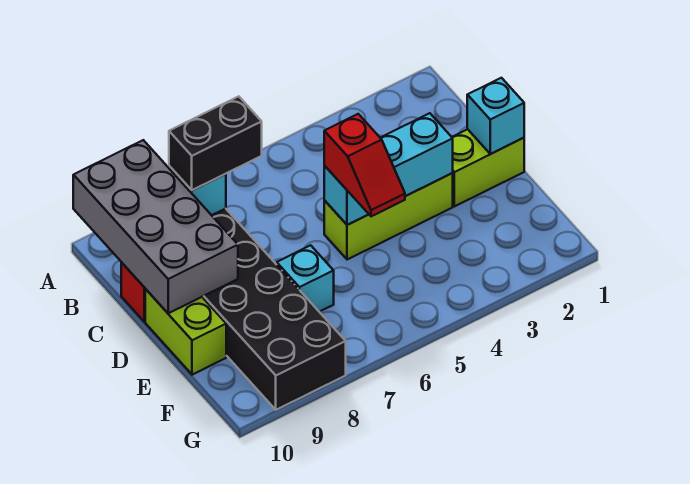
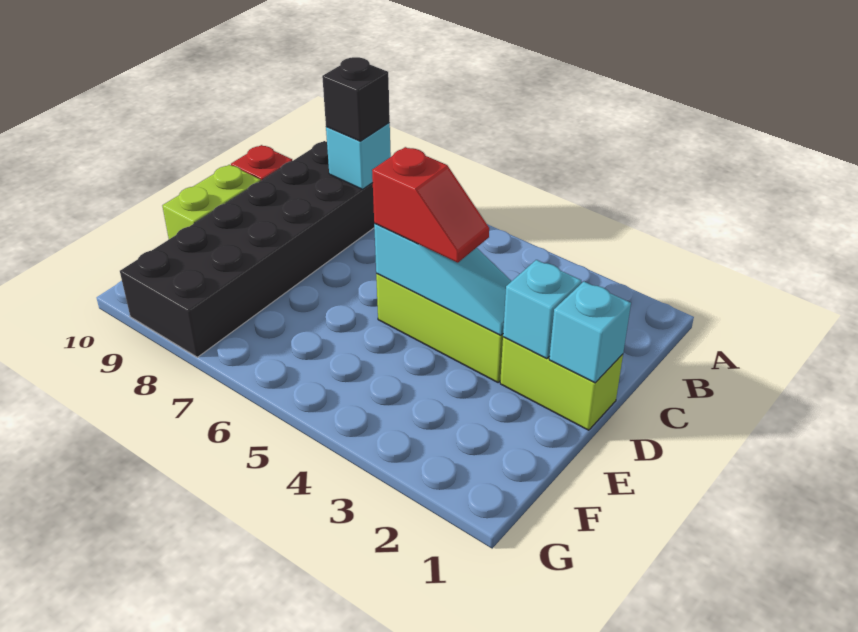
grey 2x4 brick [73,140,238,313] -> none
black 1x2 brick [169,96,262,190] -> black 1x1 brick [322,57,390,141]
cyan 1x3 brick [324,113,453,225] -> cyan 1x3 slope [374,223,511,335]
red 1x2 slope [324,114,405,216] -> red 1x2 slope turned to [372,147,489,263]
cyan 1x1 brick [277,245,334,312] -> cyan 1x1 brick moved to [503,260,581,359]

